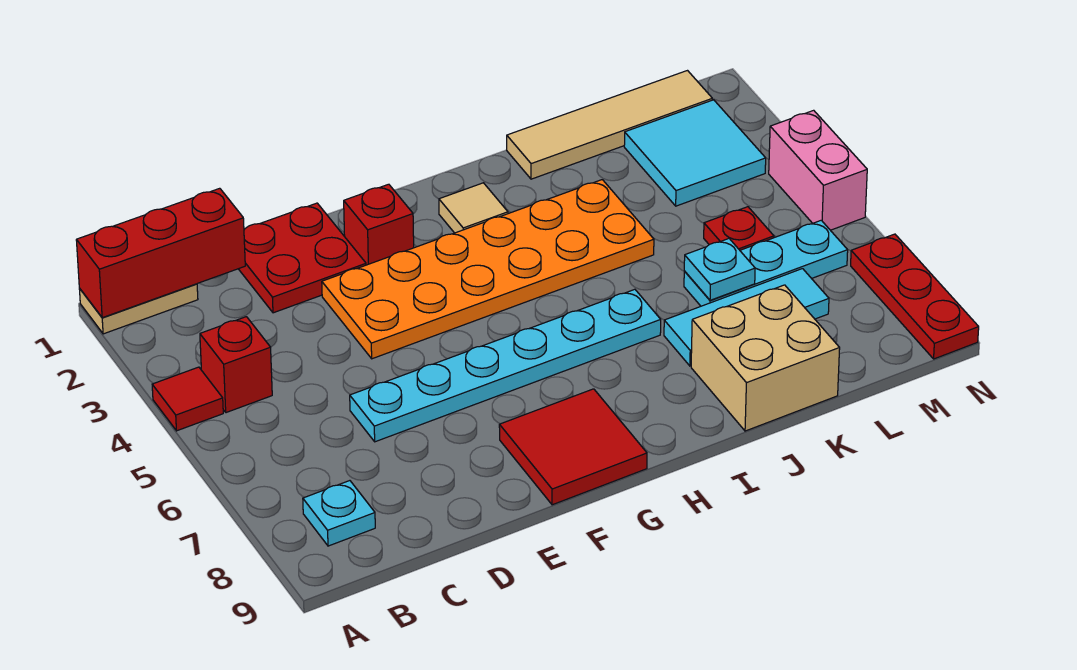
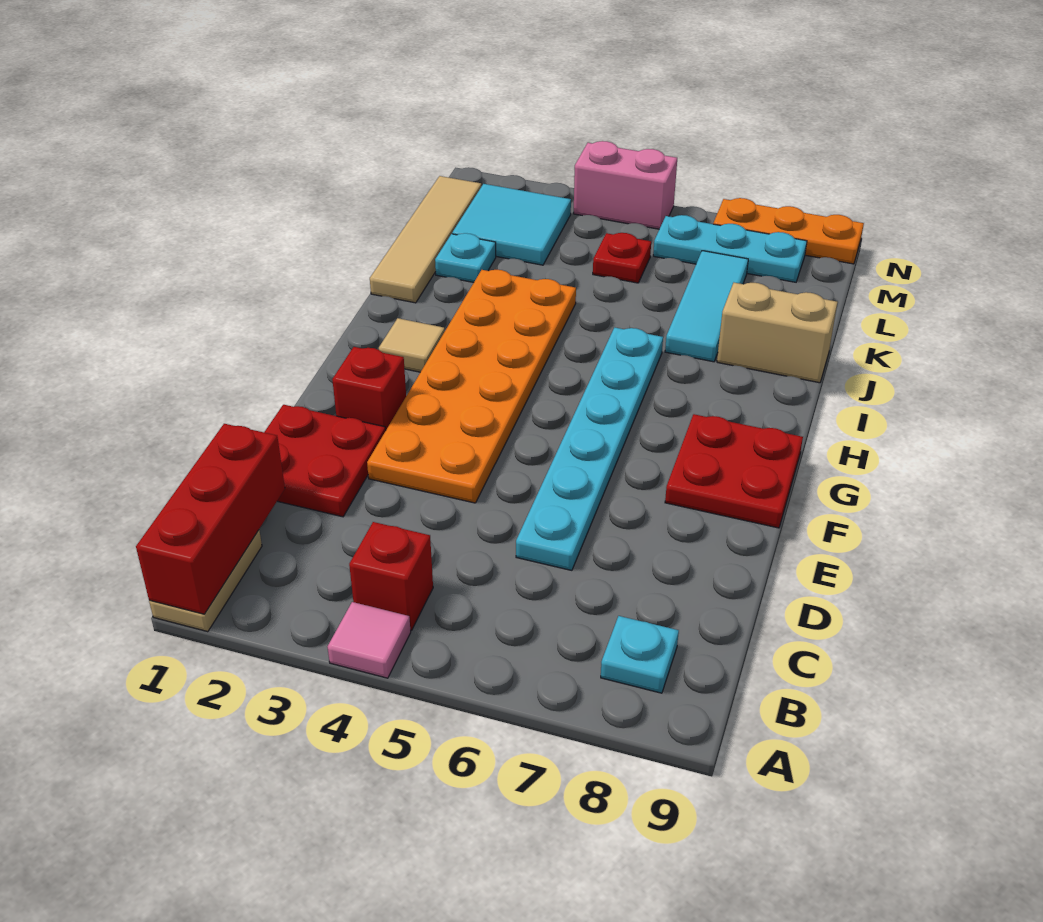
red 1x1 tile [152,367,223,431] -> pink 1x1 tile [328,602,411,678]
red 2x2 tile [499,389,647,505] -> red 2x2 plate [665,414,803,528]
tan 2x2 brick [691,285,840,431] -> tan 1x2 brick [717,283,838,383]
cyan 1x3 plate [684,220,848,306] -> cyan 1x3 plate turned to [653,215,807,282]
cyan 1x1 plate [684,239,755,300] -> cyan 1x1 plate moved to [435,233,496,282]
red 1x3 plate [851,234,979,359] -> orange 1x3 plate [713,198,864,264]

